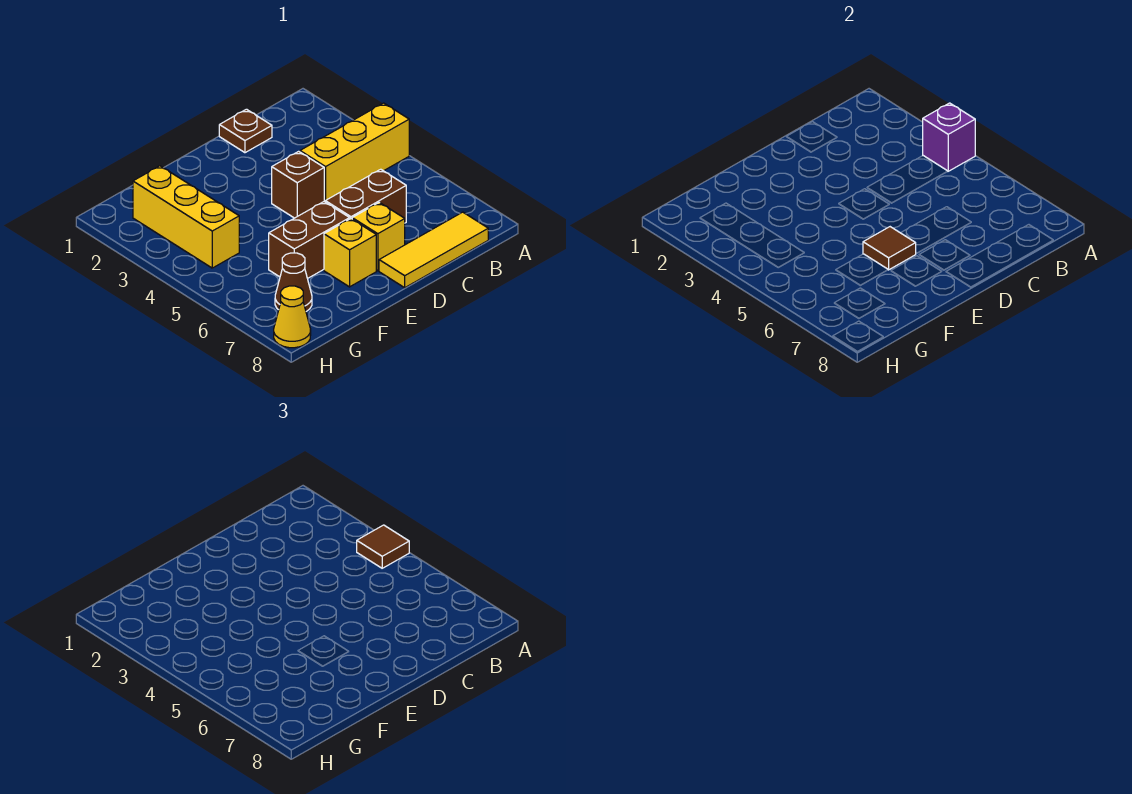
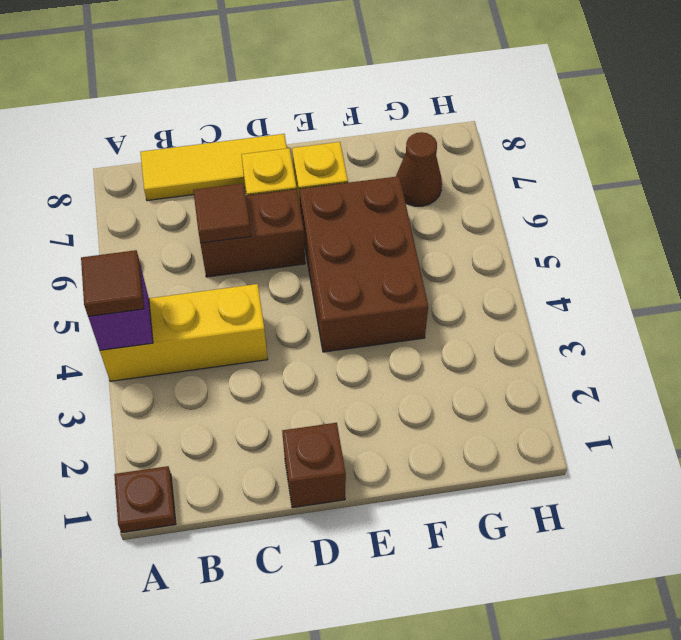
brown 1x1 plate [219,109,272,153] -> brown 1x1 plate moved to [114,466,176,533]
brown 1x1 brick [272,151,324,218] -> brown 1x1 brick moved to [282,423,346,508]
brown 1x2 brick [269,202,350,278] -> brown 2x3 brick [299,176,428,352]
brown 1x1 tile [863,227,916,270] -> brown 1x1 tile moved to [193,184,251,243]
yellow 1x3 brick [133,166,239,268] -> none
yellow 1x1 cone [274,286,311,348] -> none

